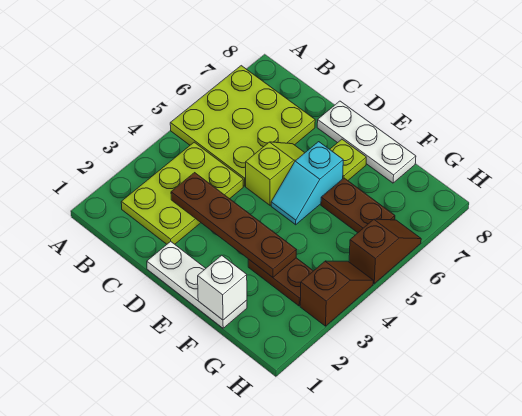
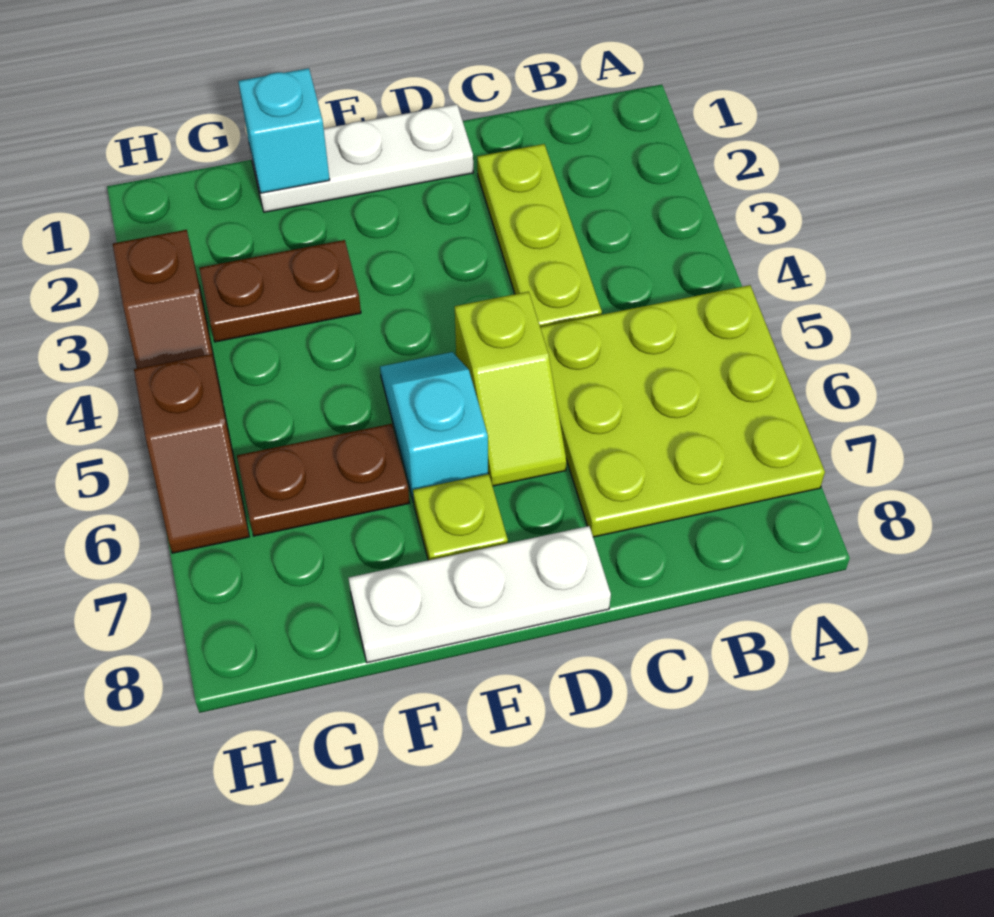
lime 2x3 plate [121,142,243,244] -> lime 1x3 plate [477,144,602,327]
brown 1x4 plate [171,173,296,277] -> none
white 1x1 brick [198,255,247,320] -> cyan 1x1 brick [238,68,330,193]

